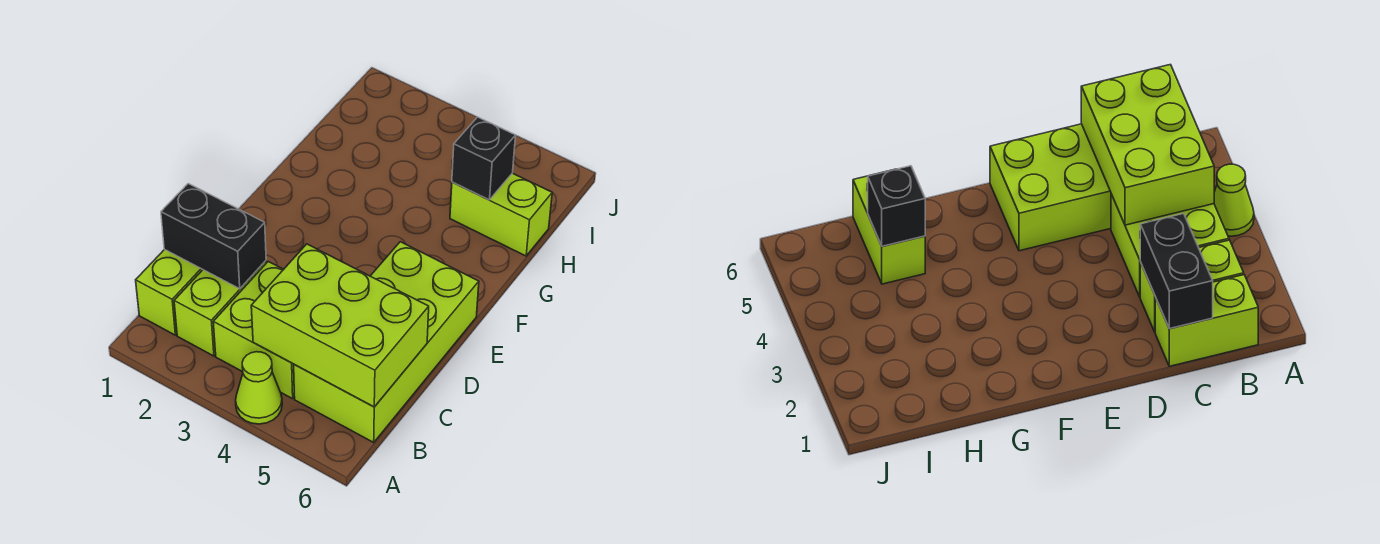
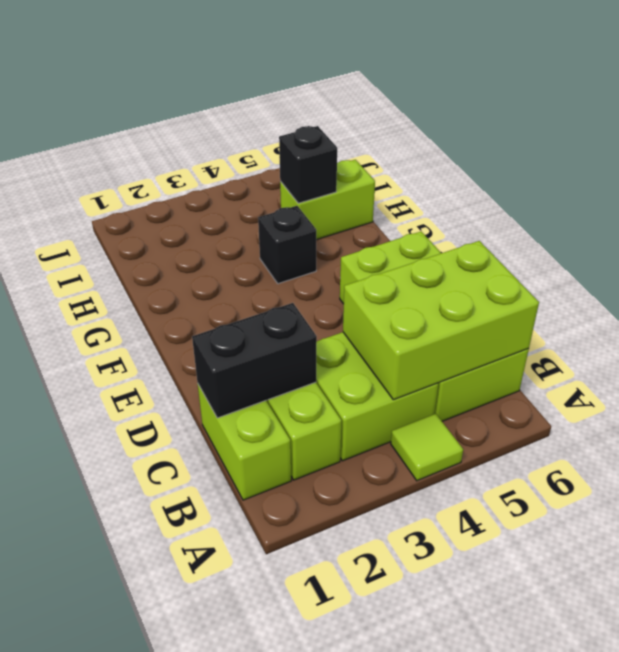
lime 1x1 cone [236,352,282,424] -> lime 1x1 tile [391,414,463,481]
none -> black 1x1 brick [258,206,316,284]

